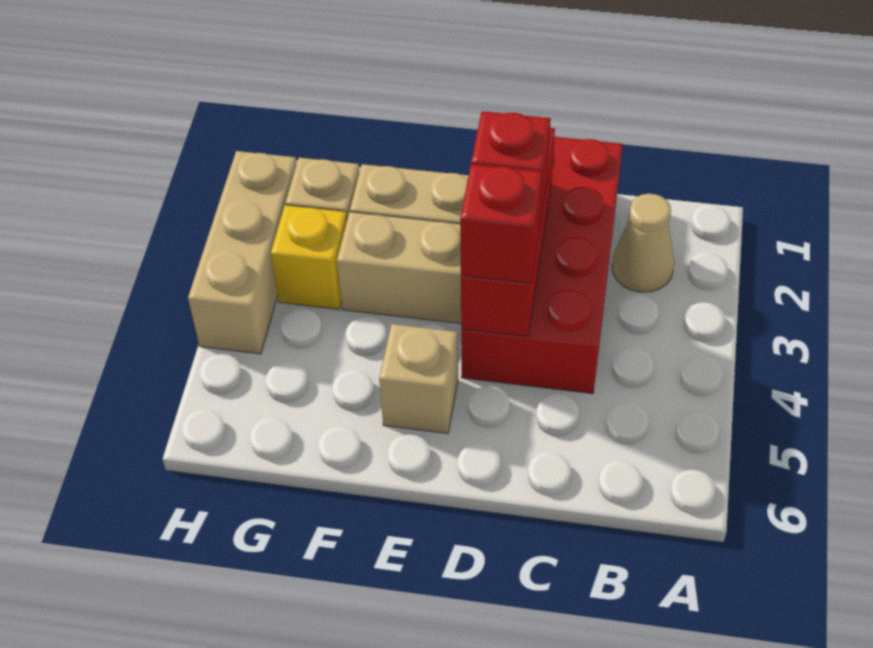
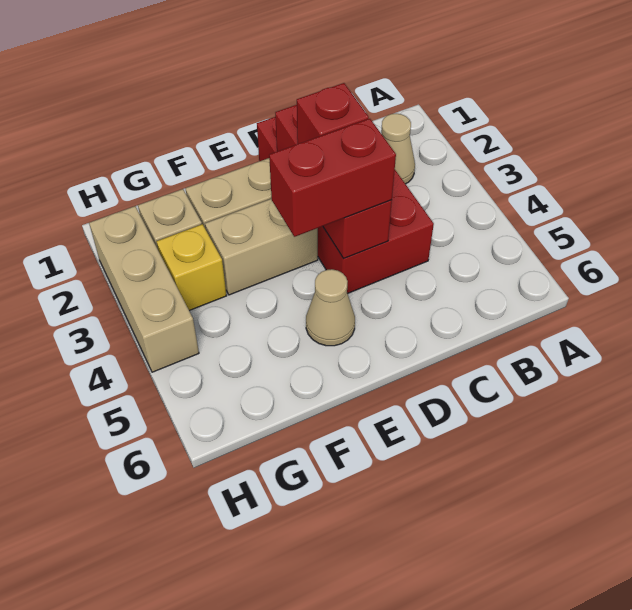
red 1x1 brick [460,164,542,283] -> red 1x2 brick [269,119,396,237]
tan 1x1 brick [379,324,458,433] -> tan 1x1 cone [306,269,355,346]

